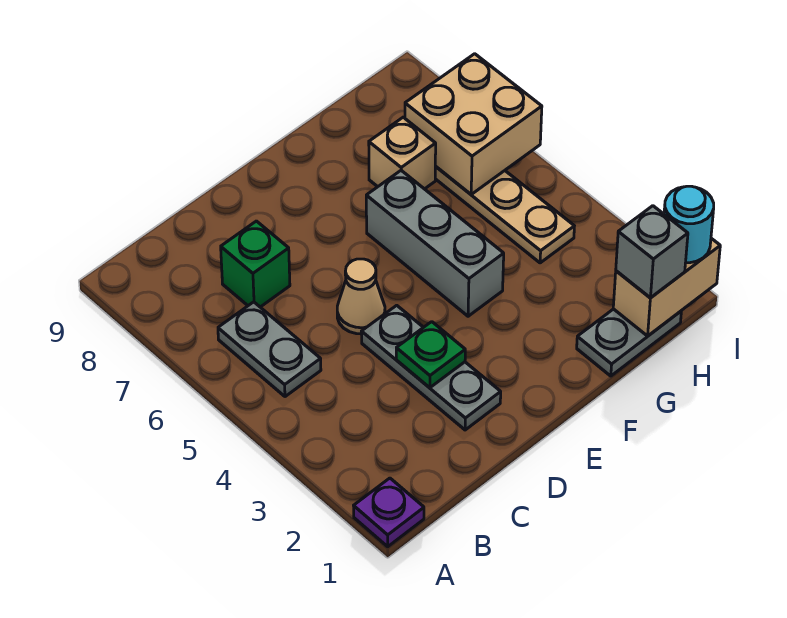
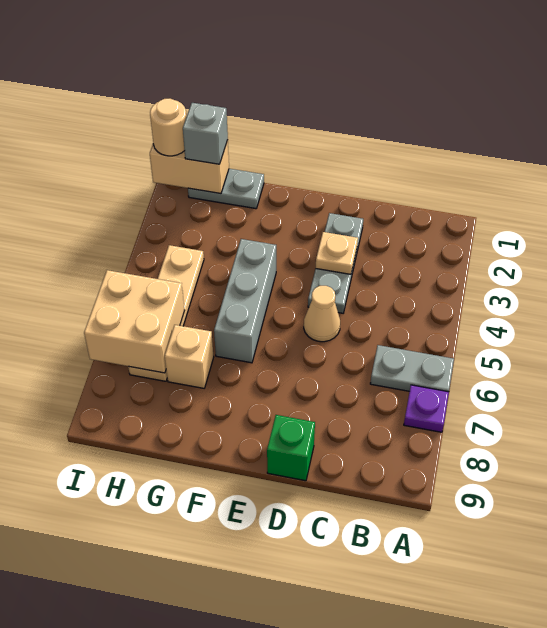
purple 1x1 plate [354,478,424,547] -> purple 1x1 plate moved to [404,385,449,432]
grey 1x2 plate [218,302,321,397] -> grey 1x2 plate turned to [370,345,454,392]
green 1x1 brick [221,221,290,307] -> green 1x1 brick moved to [267,415,315,481]
green 1x1 plate [396,322,465,388] -> tan 1x1 plate [316,232,358,274]
cyan 1x1 round brick [664,186,714,263] -> tan 1x1 round brick [150,99,186,156]

